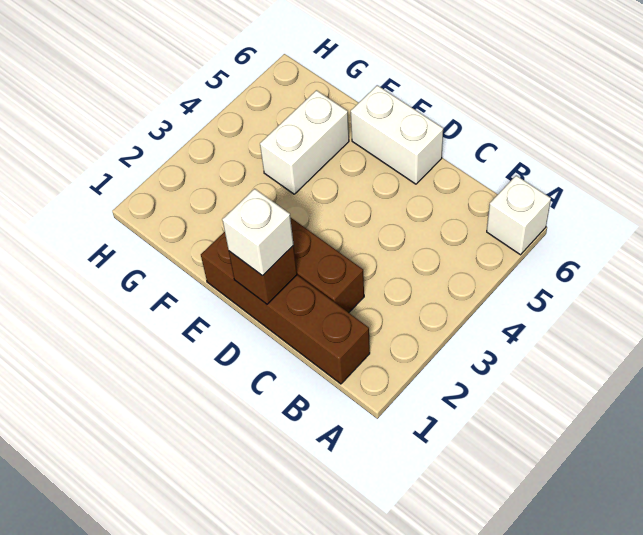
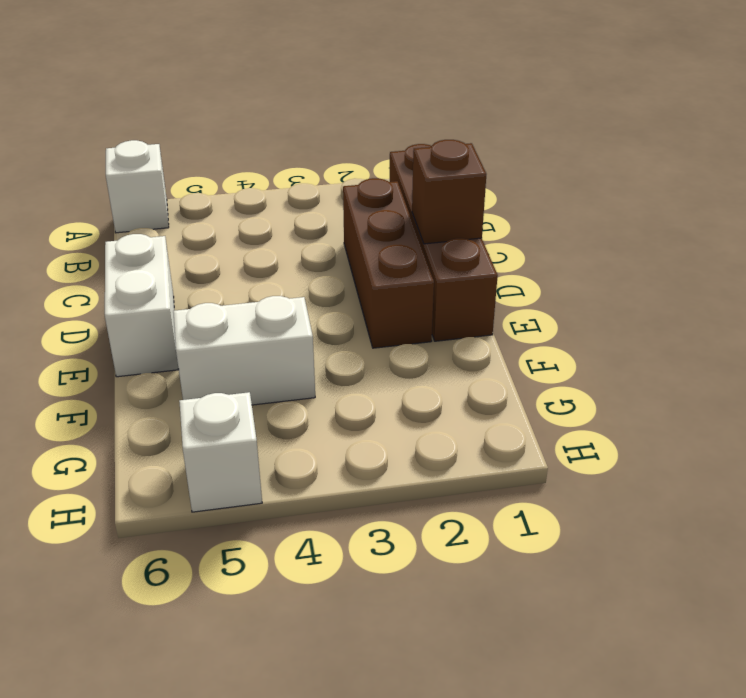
white 1x1 brick [222,189,294,276] -> white 1x1 brick moved to [179,392,262,512]

